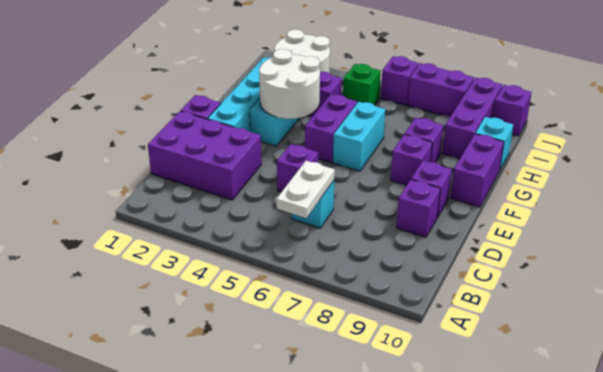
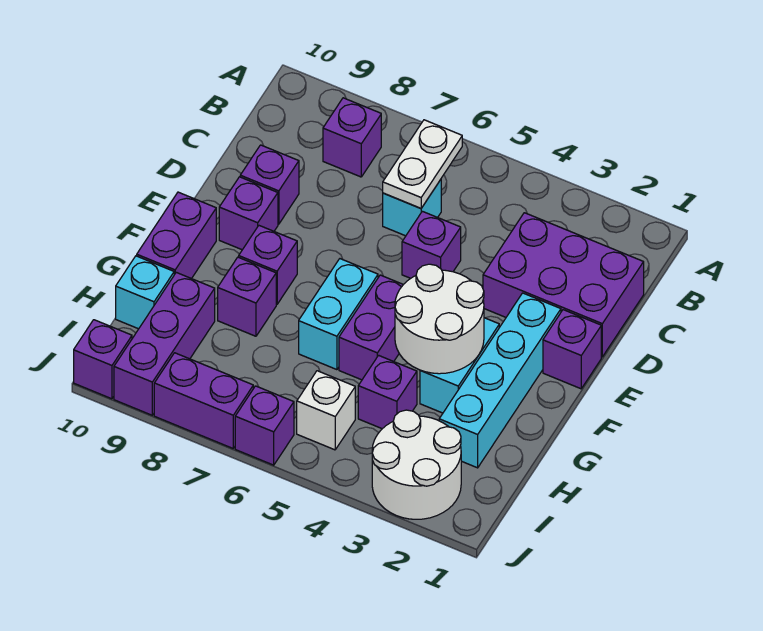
none -> purple 1x1 brick [323,98,381,177]
green 1x1 brick [343,64,380,105] -> white 1x1 brick [297,371,355,450]

